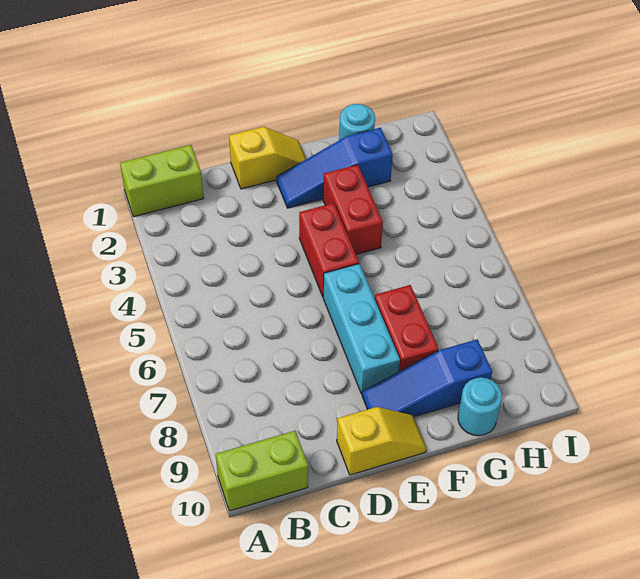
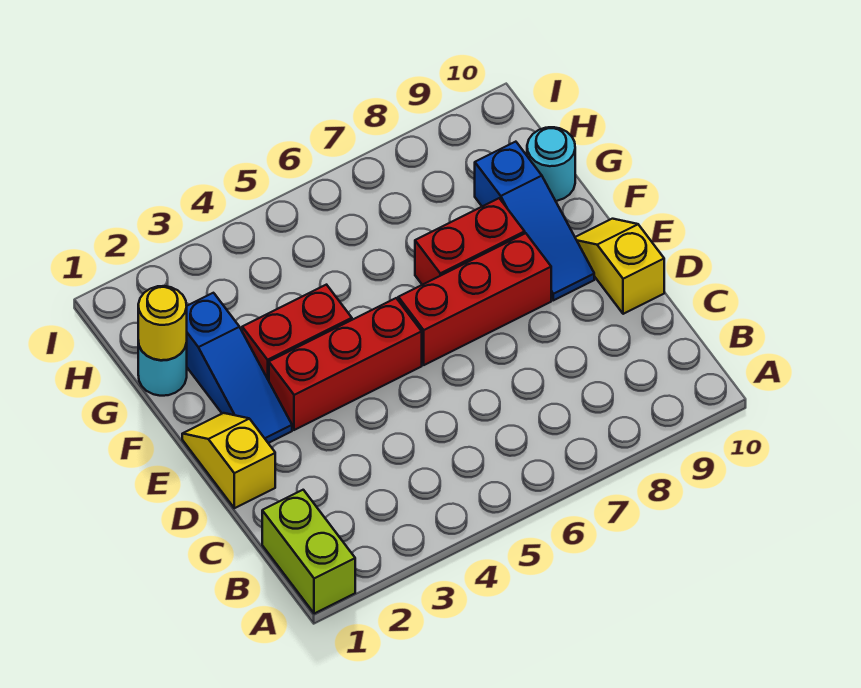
lime 1x2 brick [216,431,308,511] -> none
red 1x2 brick [299,203,359,296] -> red 1x3 brick [269,298,422,430]
cyan 1x3 brick [323,263,400,394] -> red 1x3 brick [398,233,551,365]
none -> yellow 1x1 round brick [138,286,187,360]

